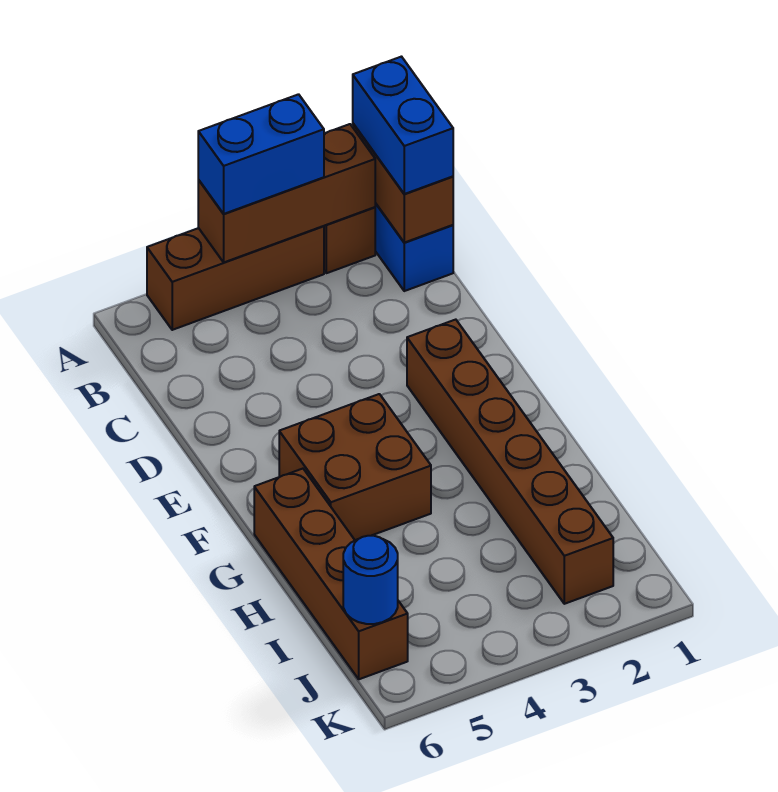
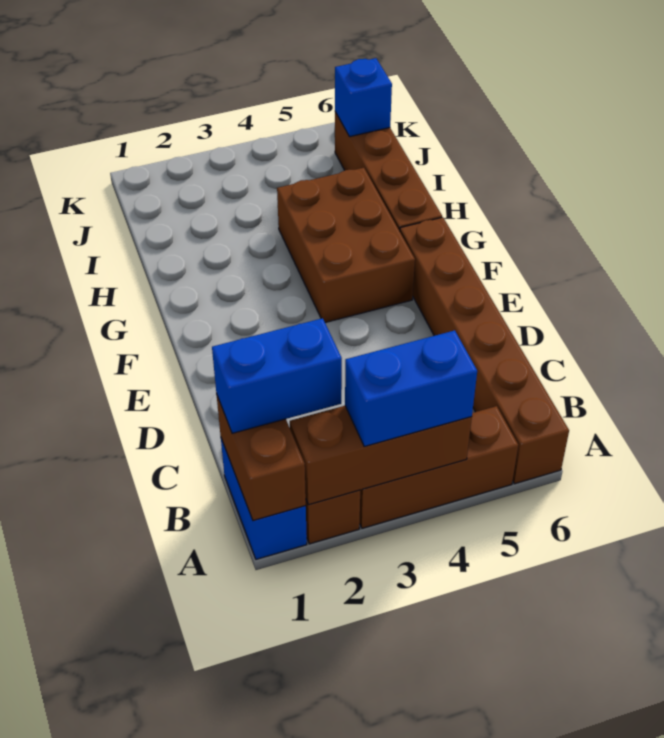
blue 1x2 brick [353,57,453,194] -> blue 1x2 brick turned to [212,318,342,433]
brown 1x6 brick [407,320,613,604] -> brown 1x6 brick moved to [400,217,569,484]
brown 2x2 brick [279,394,431,540] -> brown 2x3 brick [277,168,415,323]
blue 1x1 round brick [343,536,398,624] -> blue 1x1 brick [335,58,392,137]

